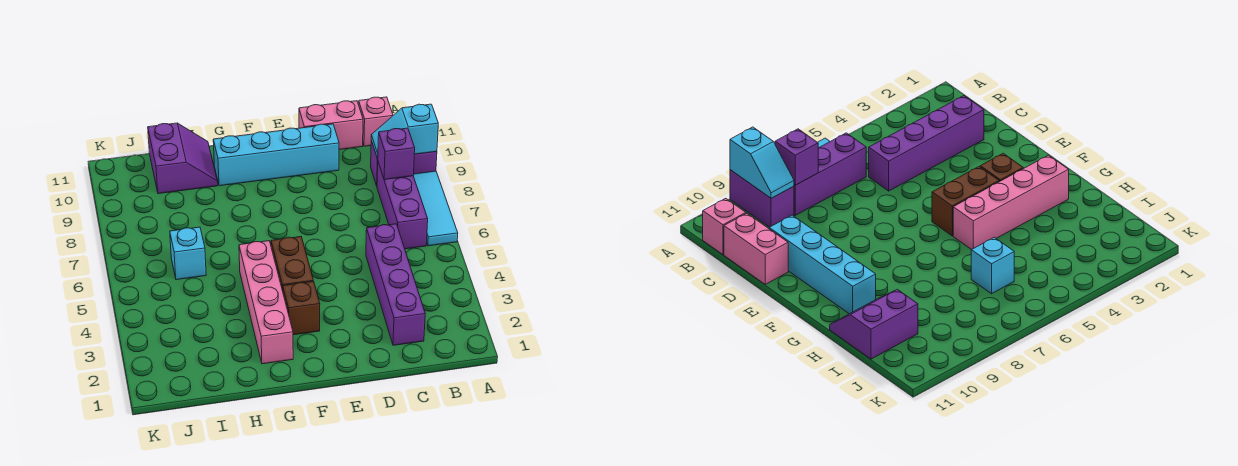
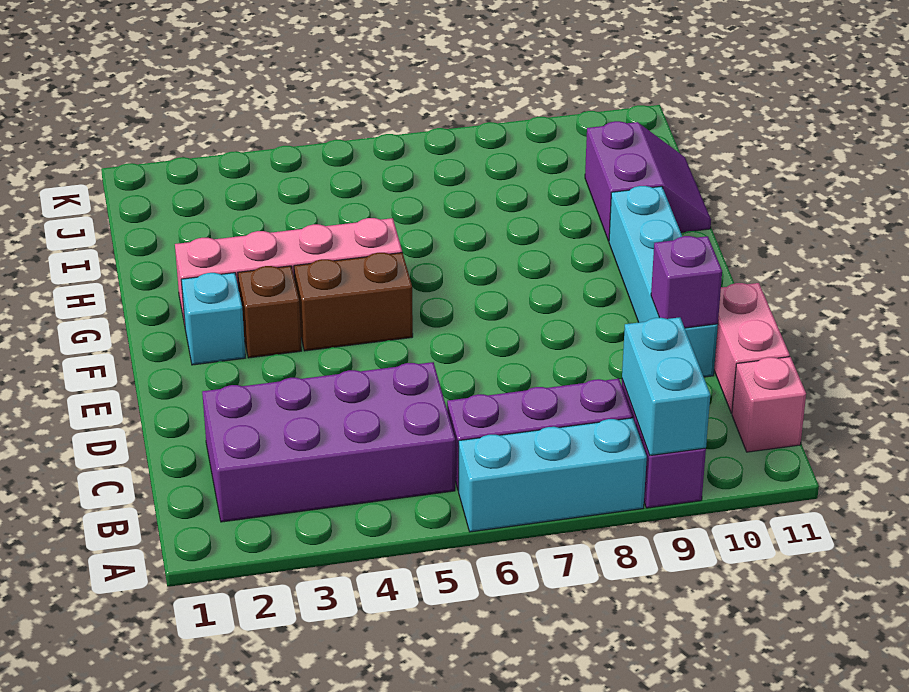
cyan 1x3 tile [413,171,458,246] -> cyan 1x3 brick [459,418,647,532]
cyan 1x2 slope [371,104,438,159] -> cyan 1x2 brick [622,317,710,455]
purple 1x1 brick [377,128,415,180] -> purple 1x1 brick moved to [651,236,722,328]
purple 1x4 brick [366,224,425,345] -> purple 2x4 brick [202,362,455,522]
purple 2x2 slope [148,123,218,194] -> purple 2x2 slope turned to [585,121,711,241]
cyan 1x1 brick [170,227,206,280] -> cyan 1x1 brick moved to [181,273,245,365]

